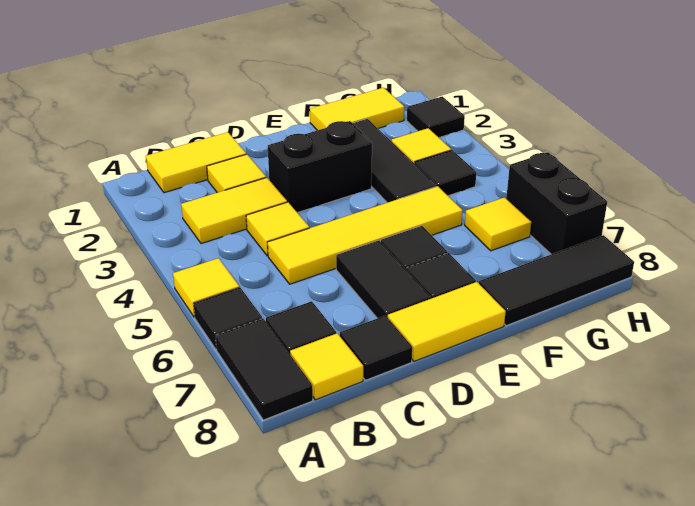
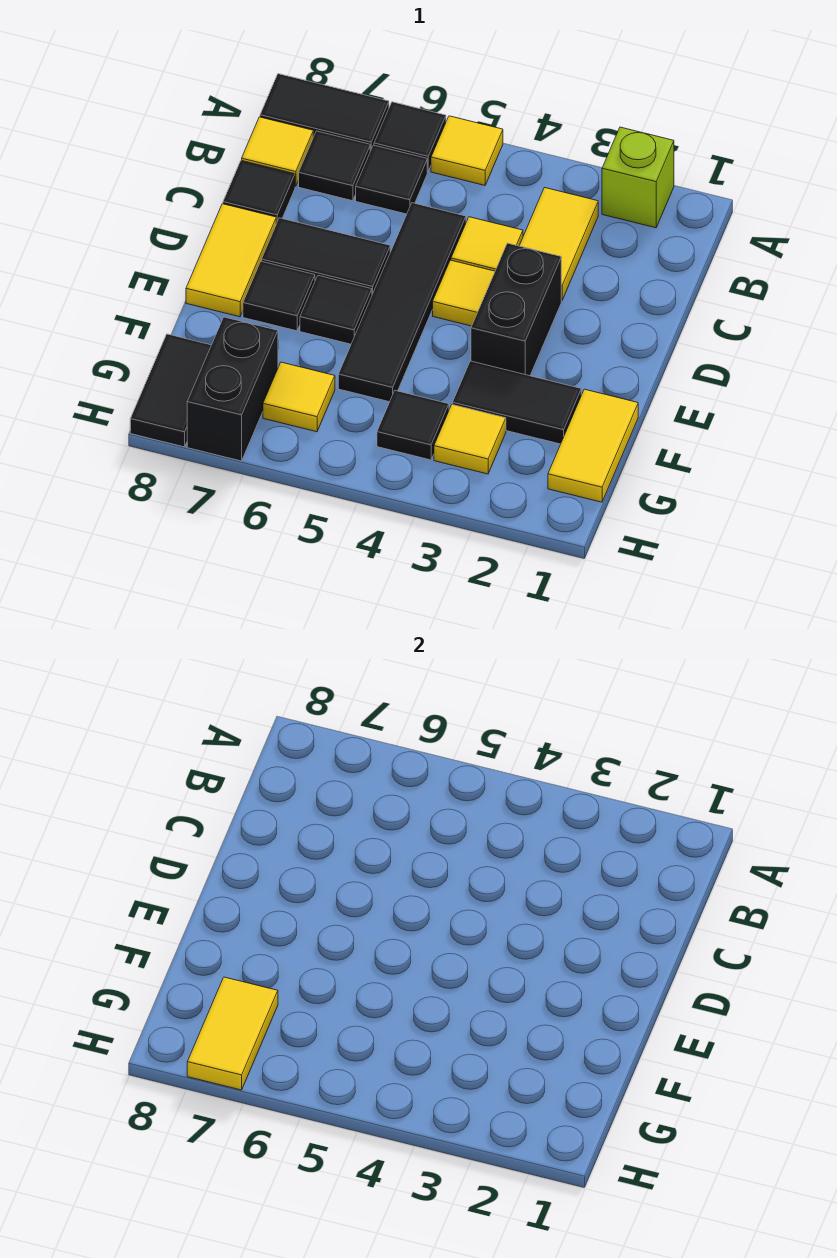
none -> lime 1x1 brick [602,127,674,228]
yellow 1x2 tile [146,132,246,193] -> yellow 1x2 tile moved to [187,977,278,1090]
yellow 1x1 tile [207,154,266,193] -> yellow 1x1 tile moved to [433,260,495,326]
yellow 1x4 tile [268,186,463,284] -> black 1x4 tile [338,203,466,402]
black 1x3 tile [353,119,437,203] -> black 1x2 tile [452,361,581,444]
black 1x3 tile [479,235,634,326] -> black 1x2 tile [130,334,211,447]
black 1x1 tile [407,96,465,138] -> black 1x1 tile moved to [356,145,427,214]
black 1x2 brick [506,152,607,254] -> black 1x2 brick turned to [187,317,278,461]

